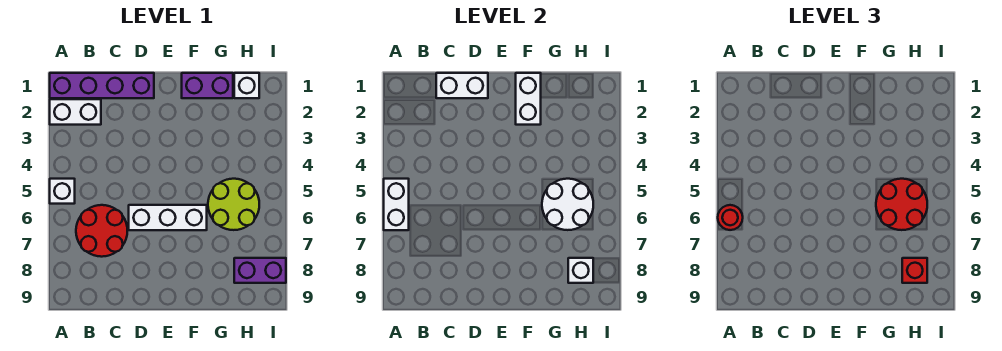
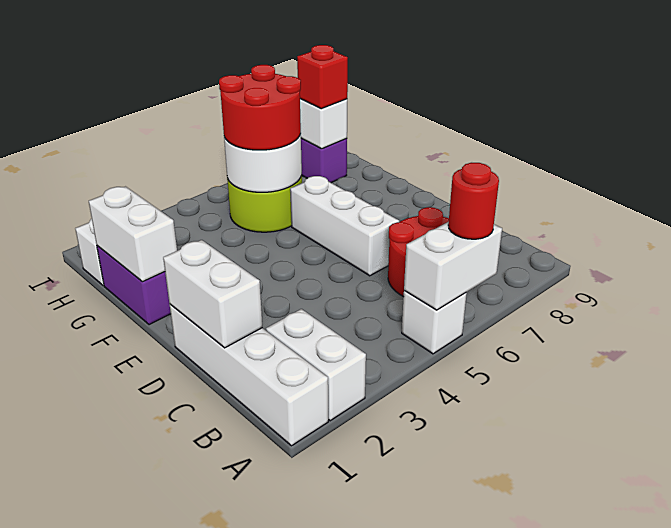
purple 1x4 brick [50,73,154,98] -> white 1x4 brick [170,304,328,446]
white 1x2 brick [516,73,541,125] -> white 1x2 brick turned to [89,187,177,282]

